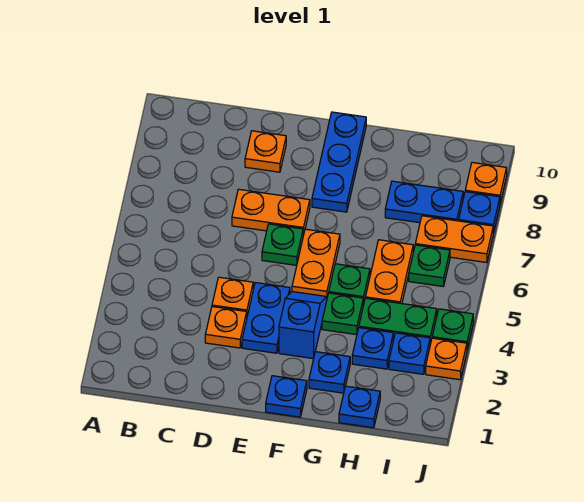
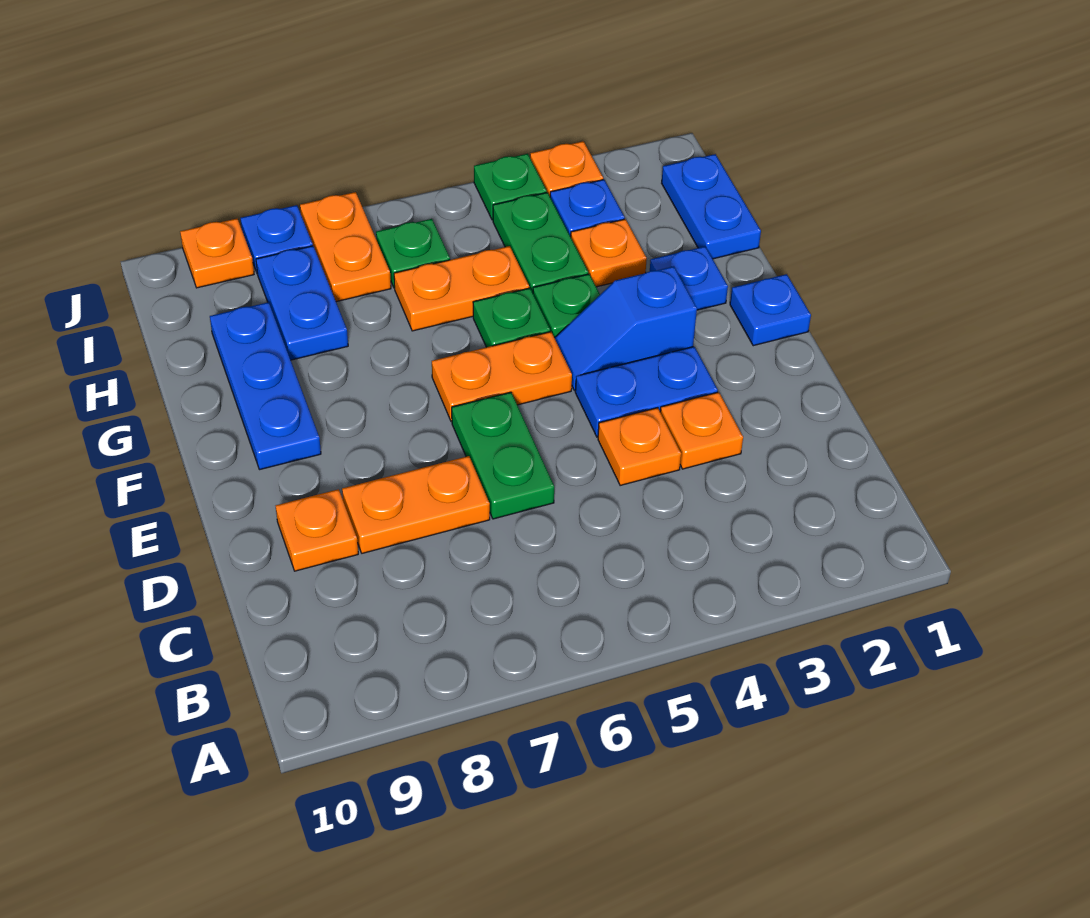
orange 1x2 plate [232,189,310,235] -> orange 1x2 plate turned to [342,456,490,553]
green 1x1 plate [262,224,303,265] -> green 1x2 plate [452,392,554,519]
blue 1x3 plate [312,112,366,212] -> blue 1x3 plate turned to [210,302,321,470]
blue 1x1 plate [339,386,380,428] -> blue 1x2 plate [662,154,761,259]
blue 1x1 plate [352,328,393,369] -> orange 1x1 plate [571,219,647,287]

